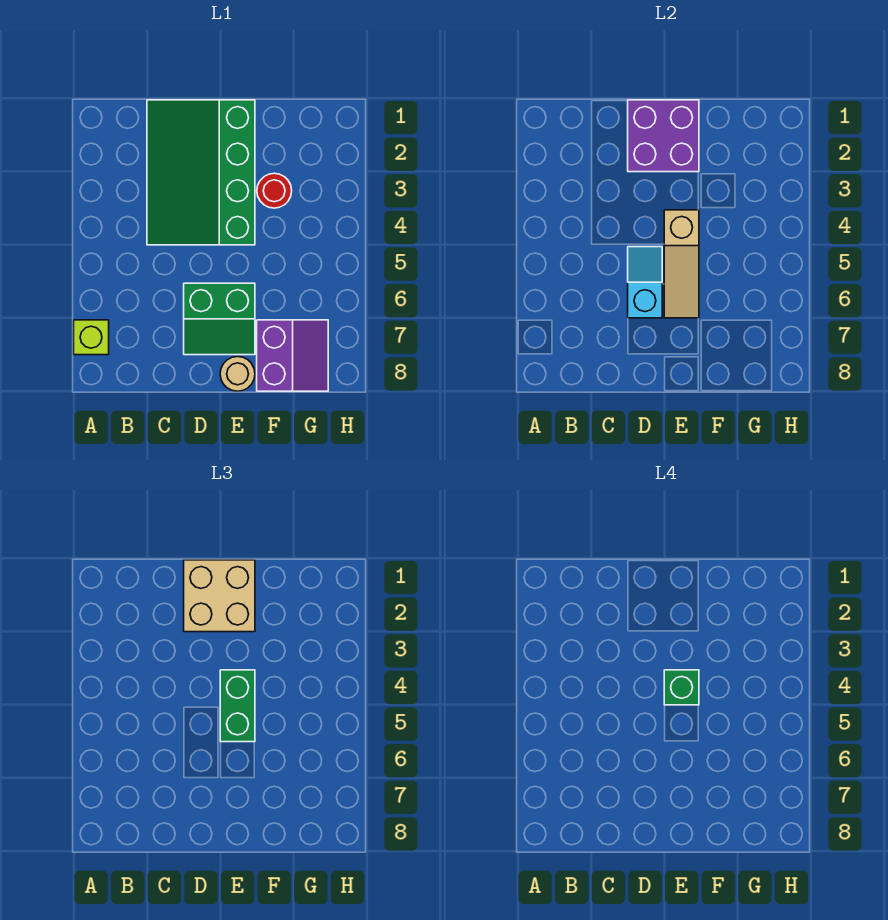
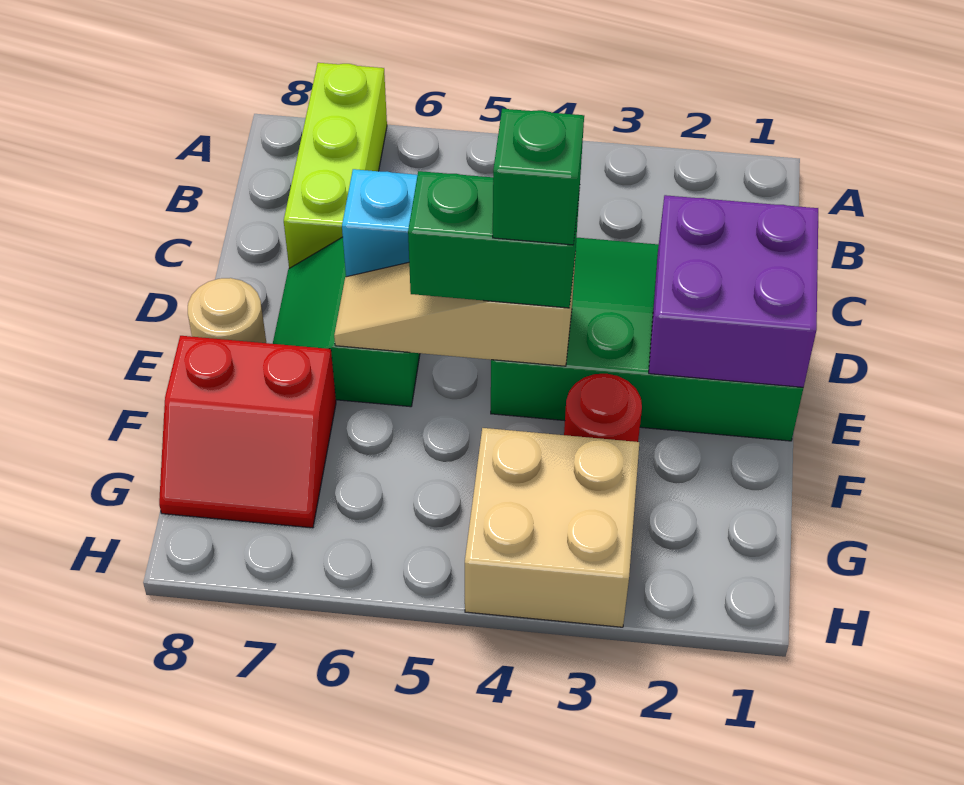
lime 1x1 brick [74,320,109,355] -> lime 1x3 brick [284,63,387,268]
tan 2x2 brick [184,560,255,632] -> tan 2x2 brick moved to [465,428,639,627]
purple 2x2 slope [257,320,328,391] -> red 2x2 slope [159,336,336,528]

